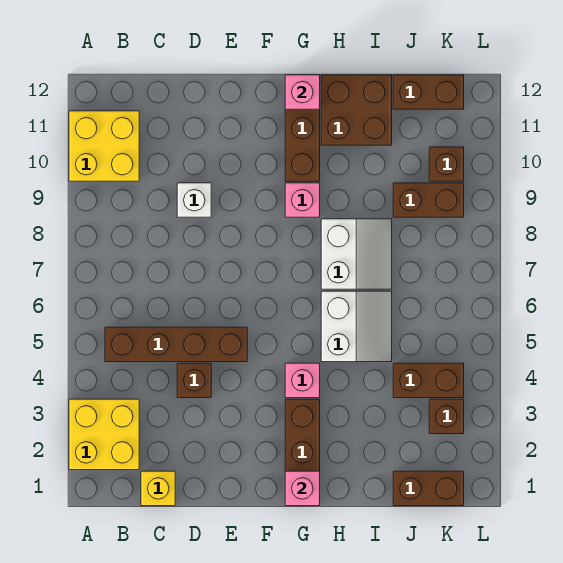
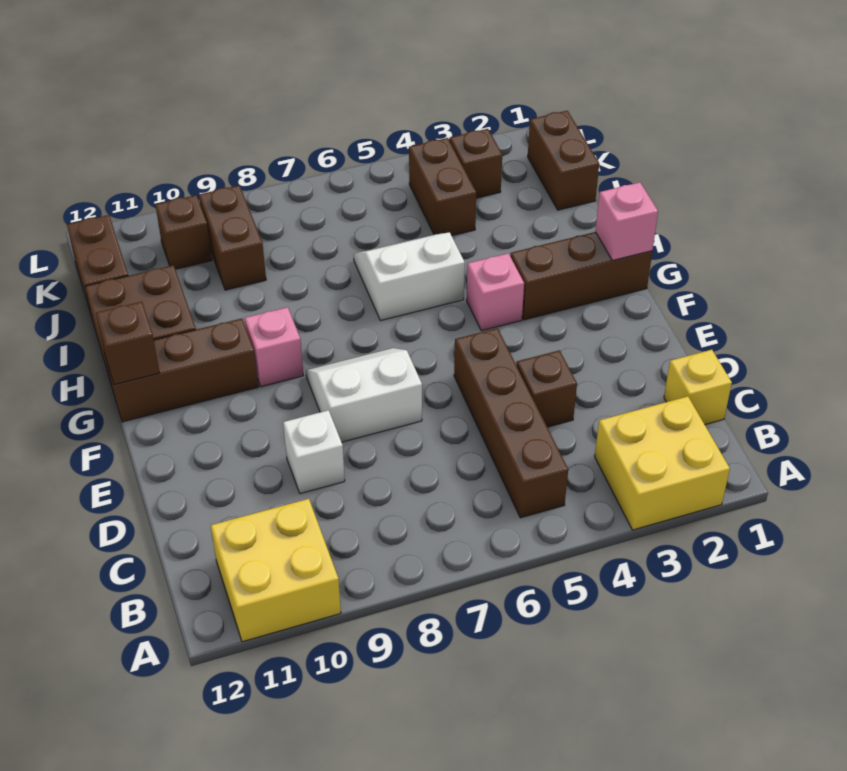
pink 1x1 brick [285,75,320,109] -> brown 1x1 brick [96,302,159,385]
white 2x2 slope [321,219,392,289] -> white 2x2 slope moved to [306,348,422,442]

